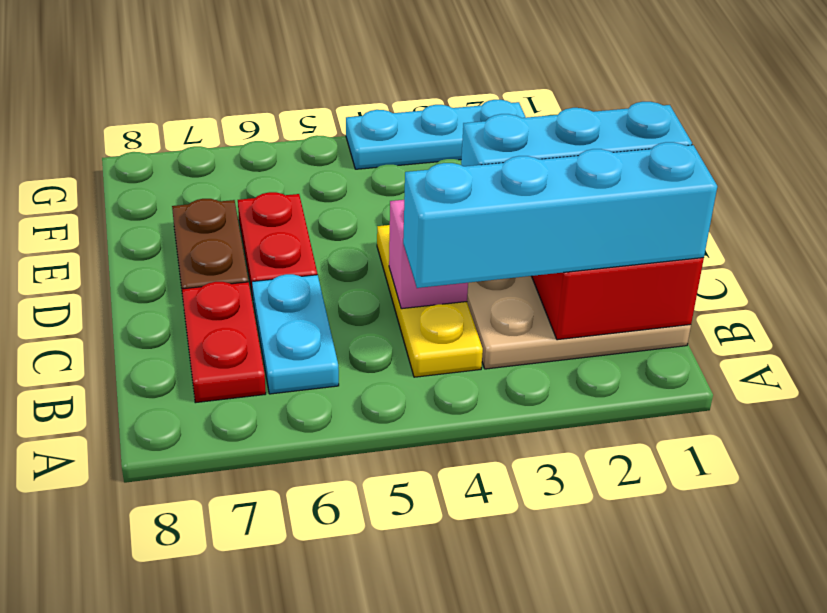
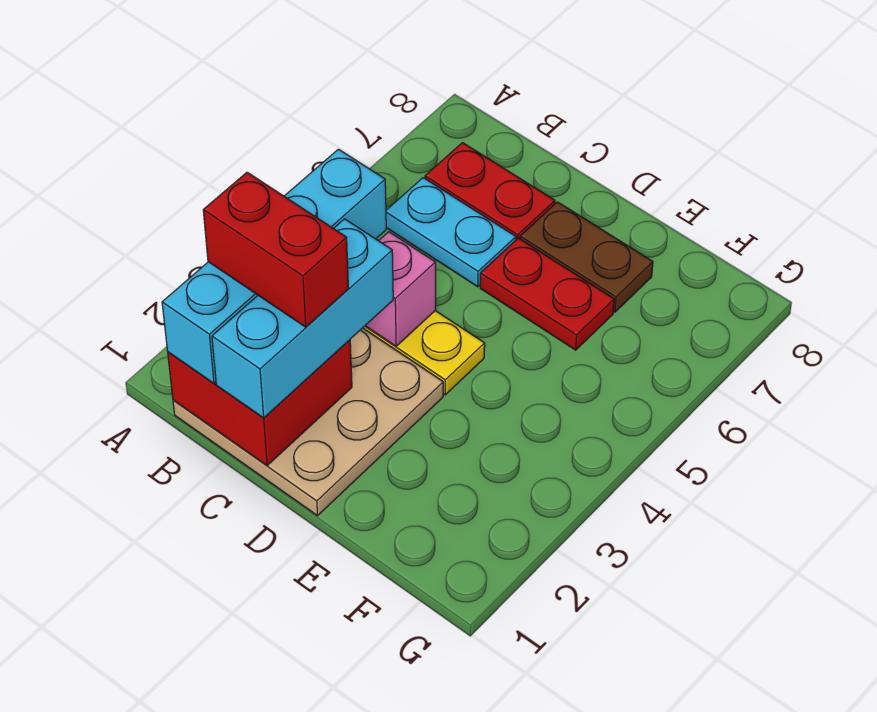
none -> red 1x2 brick [203,172,348,327]
cyan 1x3 plate [346,100,526,169] -> none

